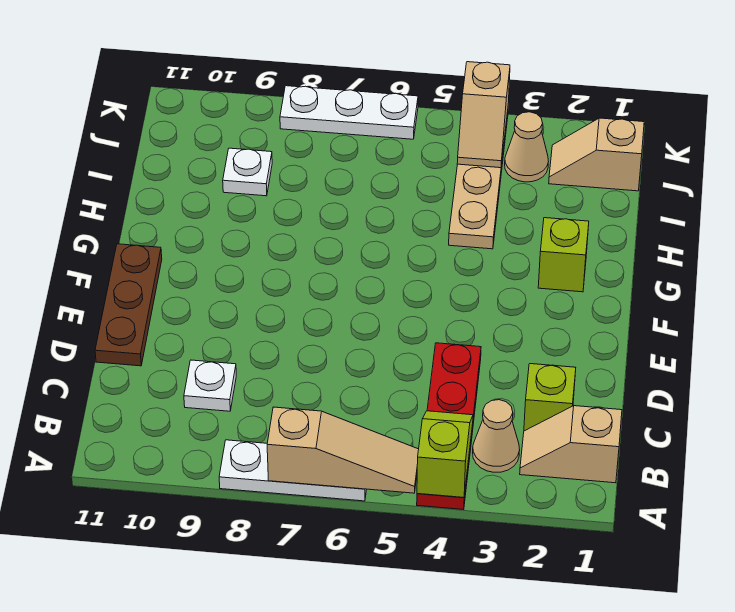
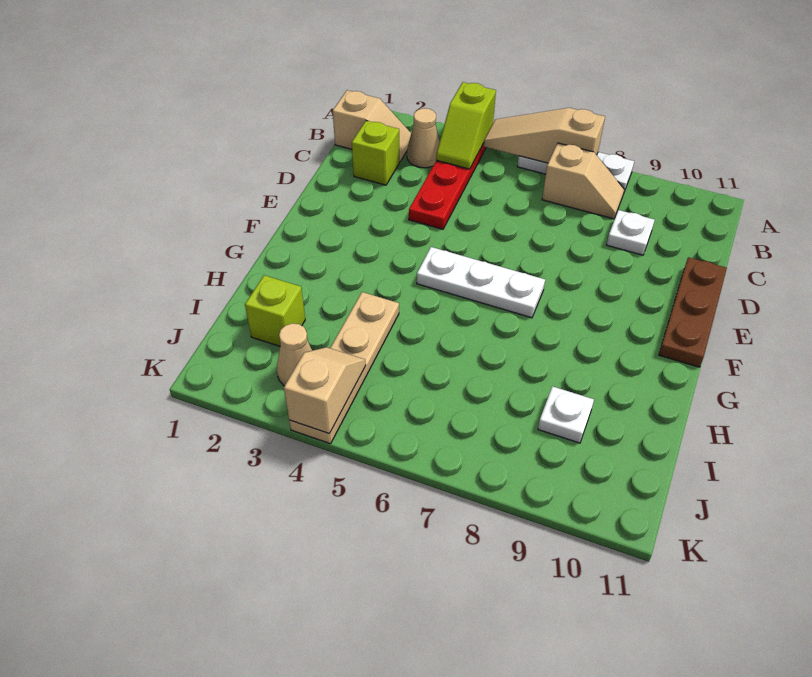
lime 1x1 brick [538,218,589,292] -> lime 1x1 brick moved to [245,275,305,346]
tan 1x2 slope [549,118,644,191] -> tan 1x2 slope moved to [542,143,624,219]
white 1x3 plate [280,86,418,139] -> white 1x3 plate moved to [417,247,545,318]

